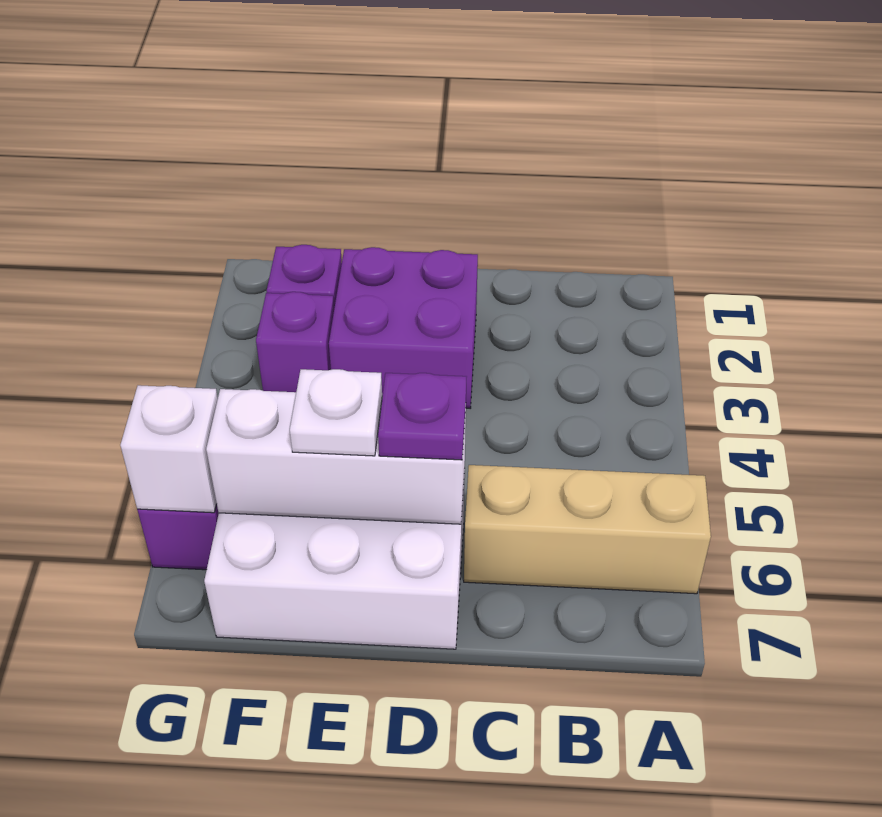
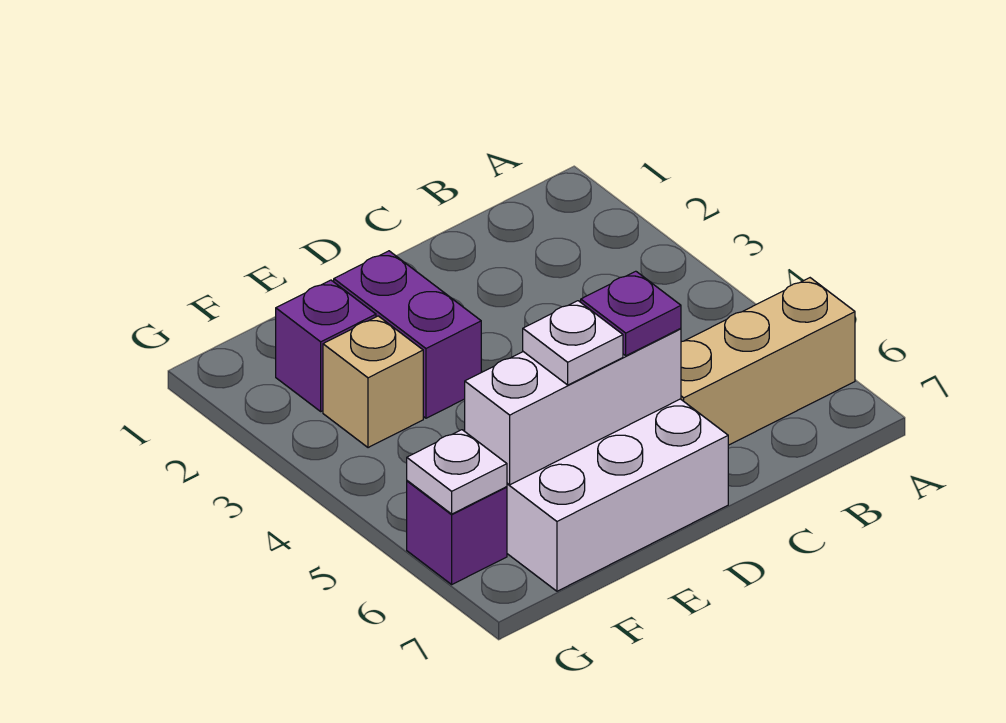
purple 2x2 brick [329,247,478,408] -> purple 1x2 brick [334,251,481,418]
purple 1x1 brick [256,292,334,392] -> tan 1x1 brick [323,316,423,448]
white 1x1 brick [120,385,218,513] -> white 1x1 plate [407,430,507,514]

